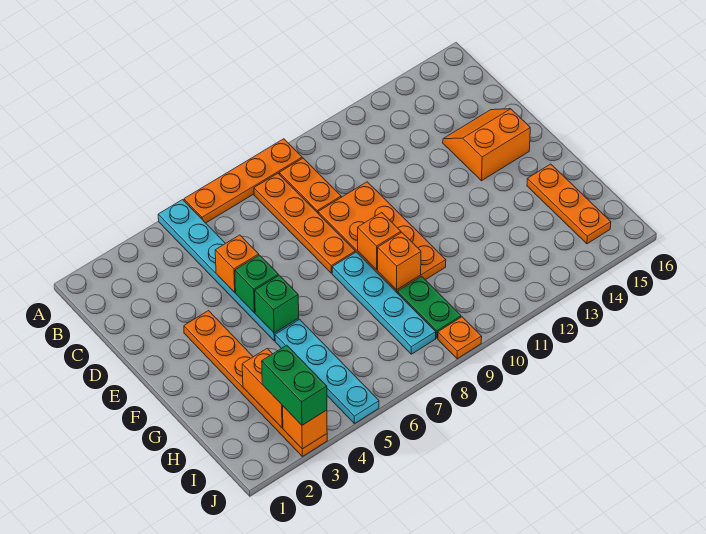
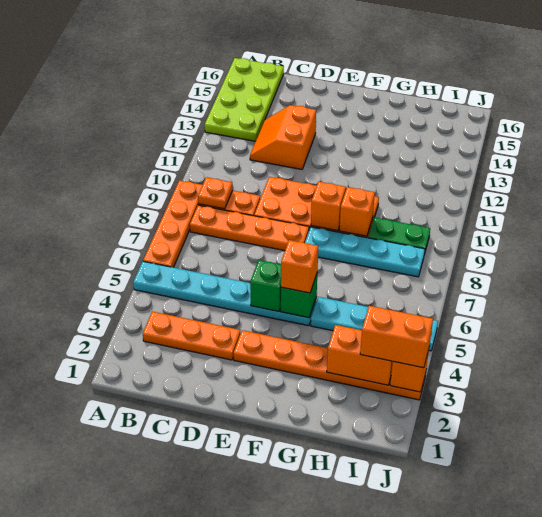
none -> lime 2x4 plate [205,58,284,141]
orange 1x1 brick [215,235,259,292] -> orange 1x1 brick moved to [281,240,318,293]
orange 2x2 slope [443,109,530,181] -> orange 2x2 slope moved to [250,105,316,169]
orange 1x3 plate [527,164,611,244] -> orange 1x3 plate moved to [143,312,241,360]
green 1x2 brick [262,345,327,425] -> orange 1x2 brick [360,306,433,368]
orange 1x1 plate [438,317,482,359] -> orange 1x1 plate moved to [198,177,233,209]

